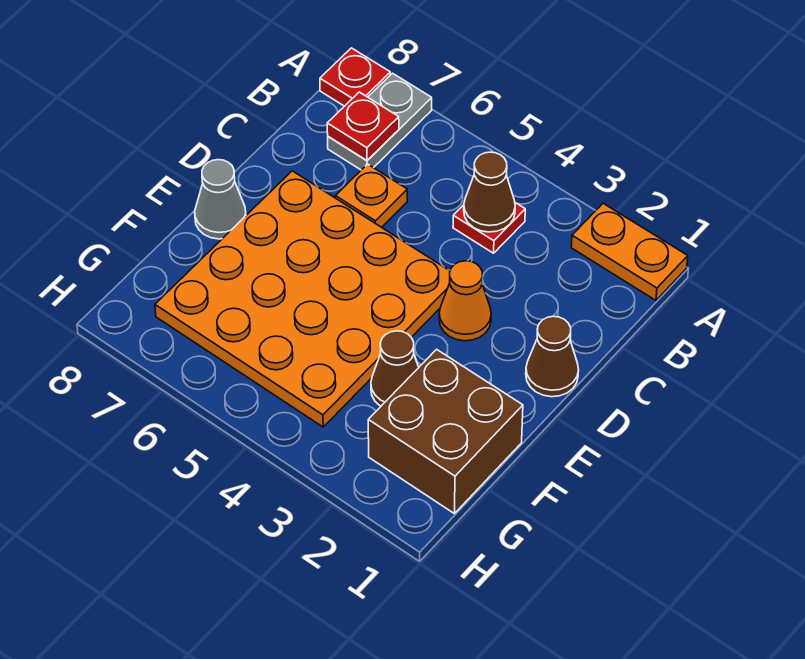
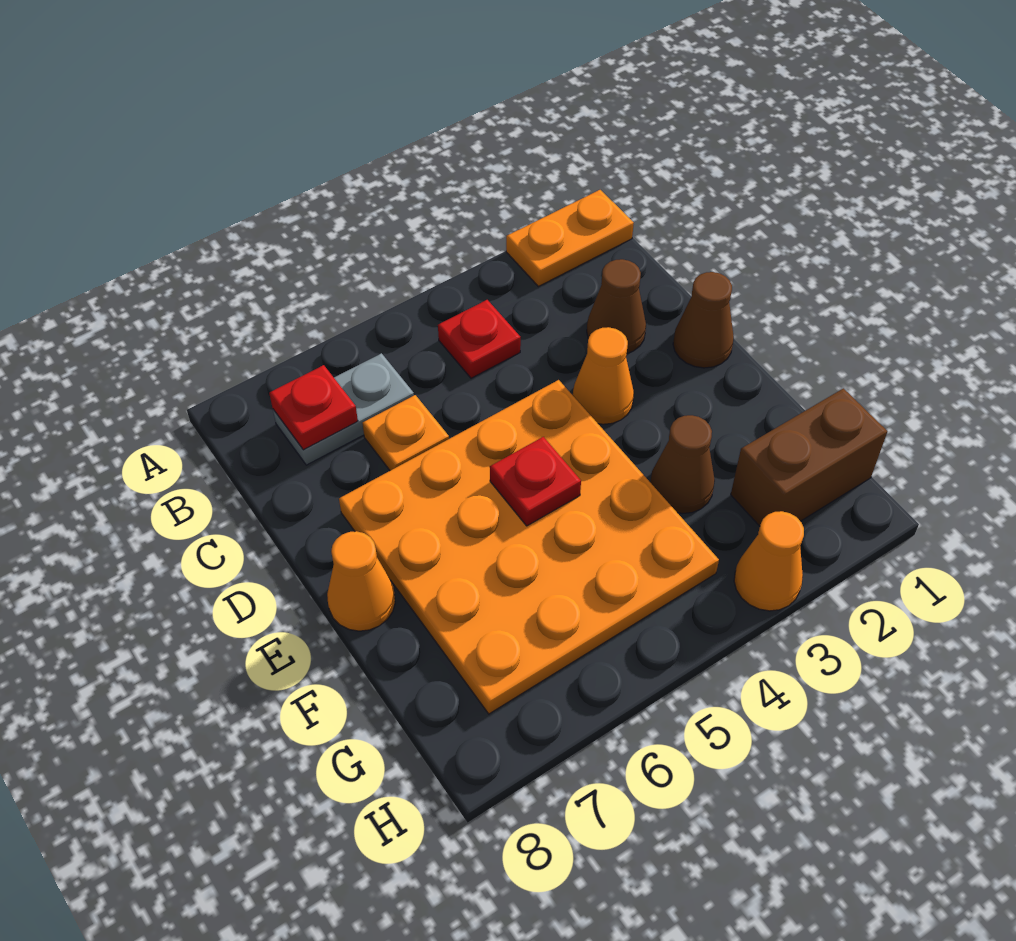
grey 1x2 plate [328,73,432,170] -> grey 1x2 plate turned to [273,353,414,465]
red 1x1 plate [320,48,390,106] -> red 1x1 plate moved to [490,437,581,526]
brown 1x1 cone [464,152,515,232] -> brown 1x1 cone moved to [587,259,646,353]
grey 1x1 cone [195,160,246,239] -> orange 1x1 cone [327,531,395,631]
brown 2x2 brick [368,349,523,513] -> brown 1x2 brick [731,388,887,526]
none -> orange 1x1 cone [734,511,804,611]

